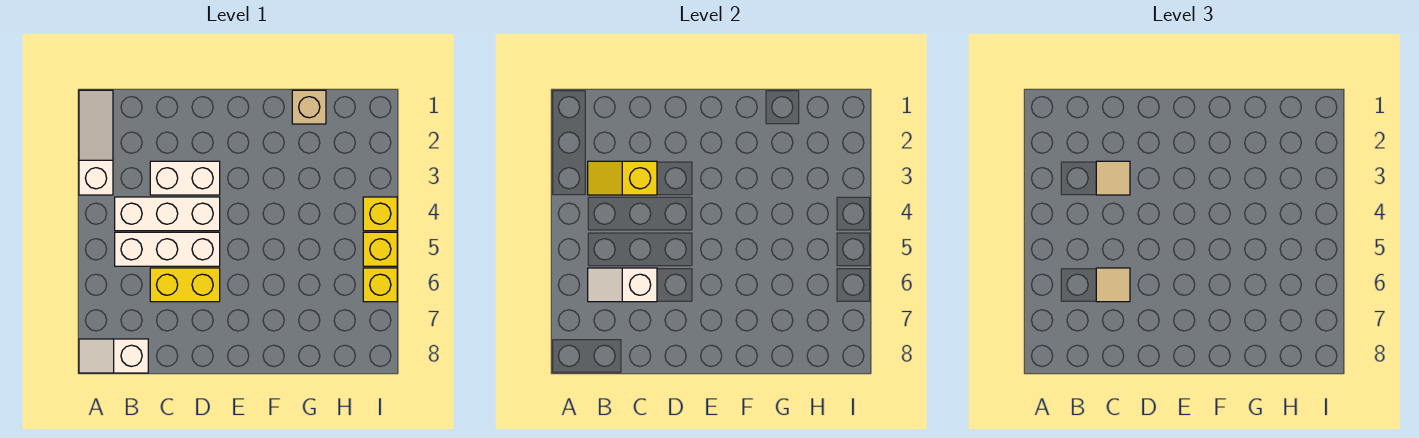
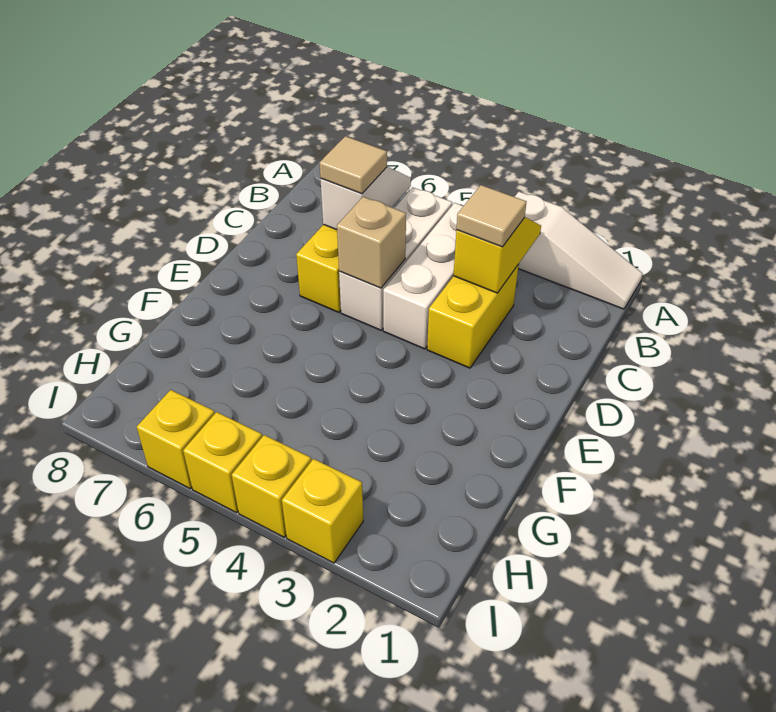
white 1x2 slope [79,339,148,373] -> none
white 1x2 brick [150,161,220,195] -> yellow 1x2 brick [427,264,519,368]
tan 1x1 brick [292,90,326,124] -> tan 1x1 brick moved to [337,197,406,288]
none -> yellow 1x1 brick [282,459,363,563]

